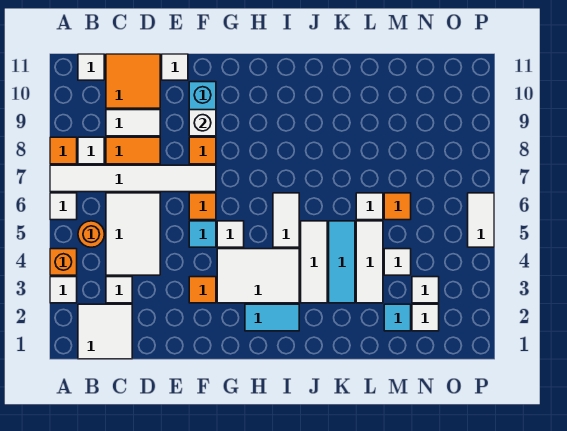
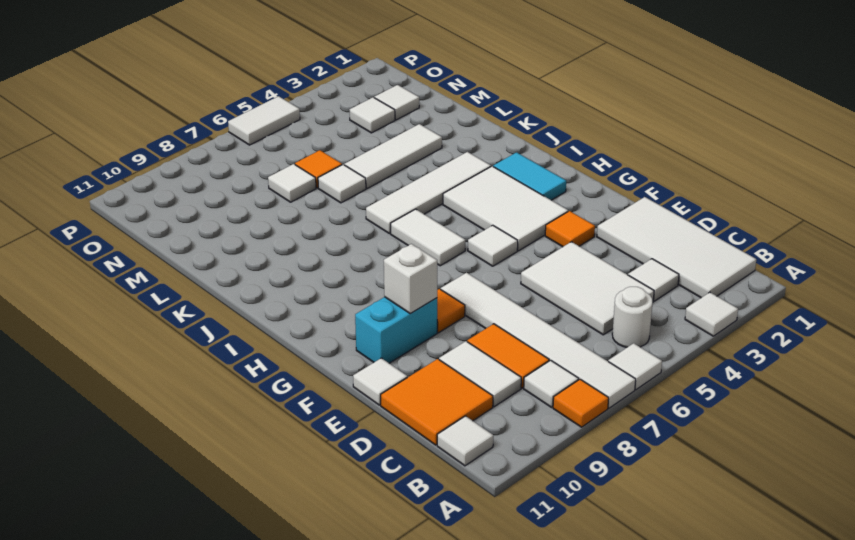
orange 1x1 brick [50,249,77,275] -> none
white 2x2 tile [78,304,132,359] -> white 2x4 tile [597,197,756,298]
orange 1x1 round brick [78,221,104,247] -> white 1x1 round brick [612,287,653,347]
white 2x3 tile [106,193,160,275] -> white 2x3 tile turned to [521,242,654,335]
cyan 1x1 tile [189,221,216,247] -> none
orange 1x1 tile [189,193,216,220] -> none
white 1x2 tile [273,193,299,247] -> white 1x2 tile turned to [391,209,465,266]
white 1x3 tile [301,221,327,303] -> white 1x4 tile [366,152,491,234]
cyan 1x3 tile [329,221,355,303] -> none
cyan 1x1 tile [384,304,411,331] -> none
white 1x1 tile [384,249,411,275] -> white 1x1 tile moved to [268,164,316,202]

